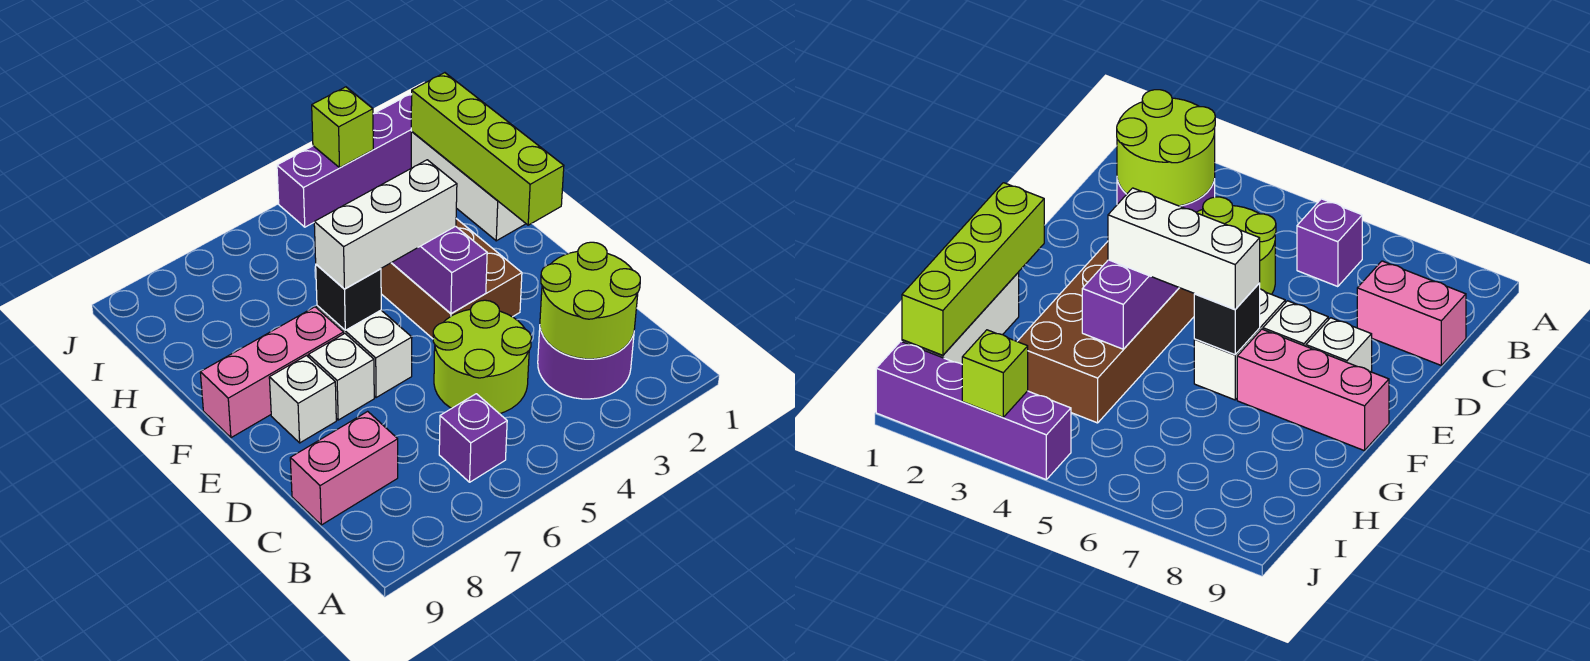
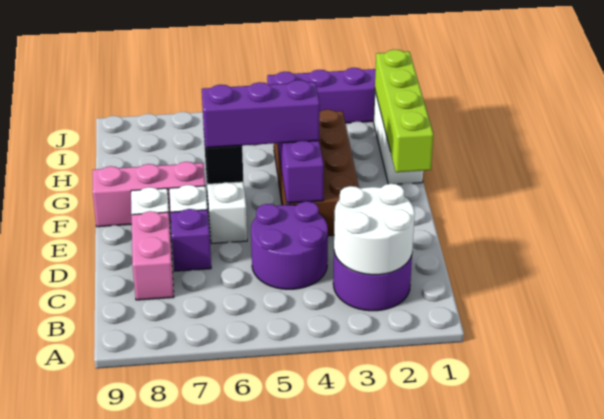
lime 2x2 round brick [540,242,640,359] -> white 2x2 round brick [334,184,415,275]
purple 1x1 brick [439,394,507,482] -> purple 1x1 brick moved to [171,209,211,271]
lime 2x2 round brick [433,300,531,414] -> purple 2x2 round brick [251,201,328,289]
pink 1x2 brick [290,411,398,525] -> pink 1x2 brick turned to [131,211,174,300]
white 1x3 brick [314,160,457,289] -> purple 1x3 brick [202,80,320,148]
lime 1x1 brick [312,87,373,168] -> none

